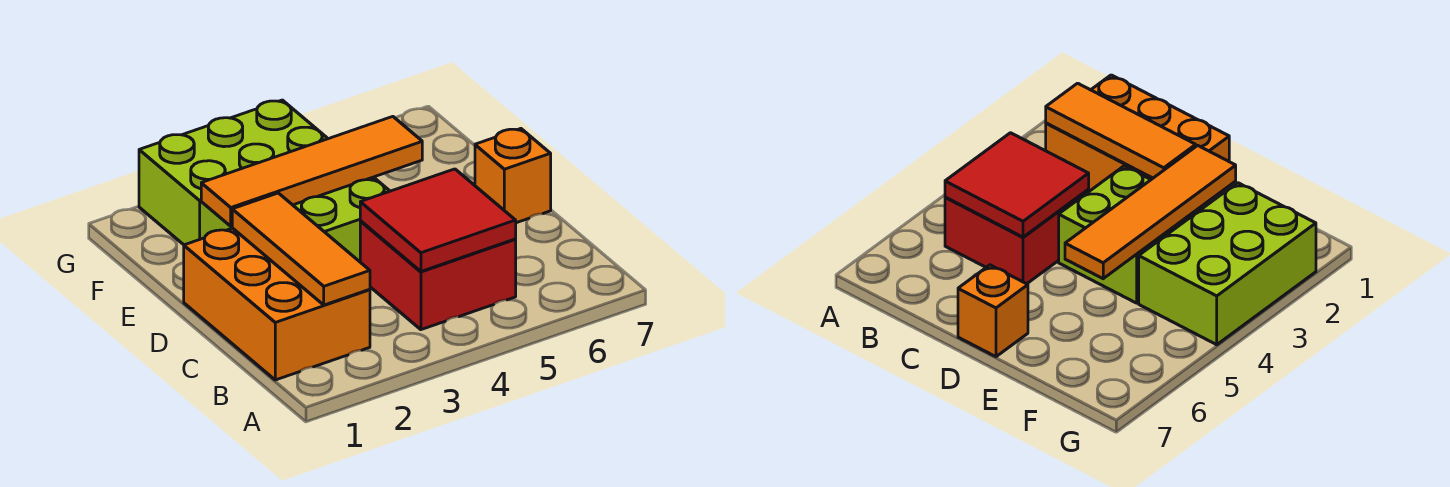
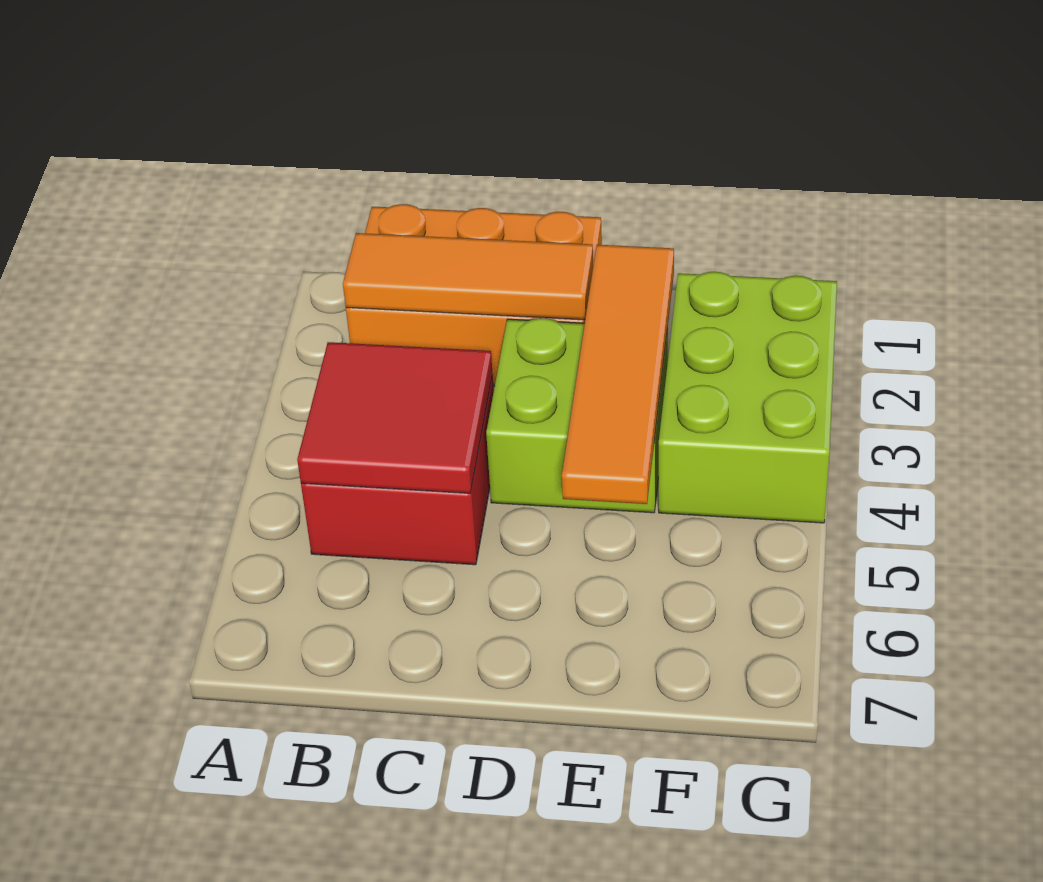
orange 1x1 brick [475,129,551,223] -> none

